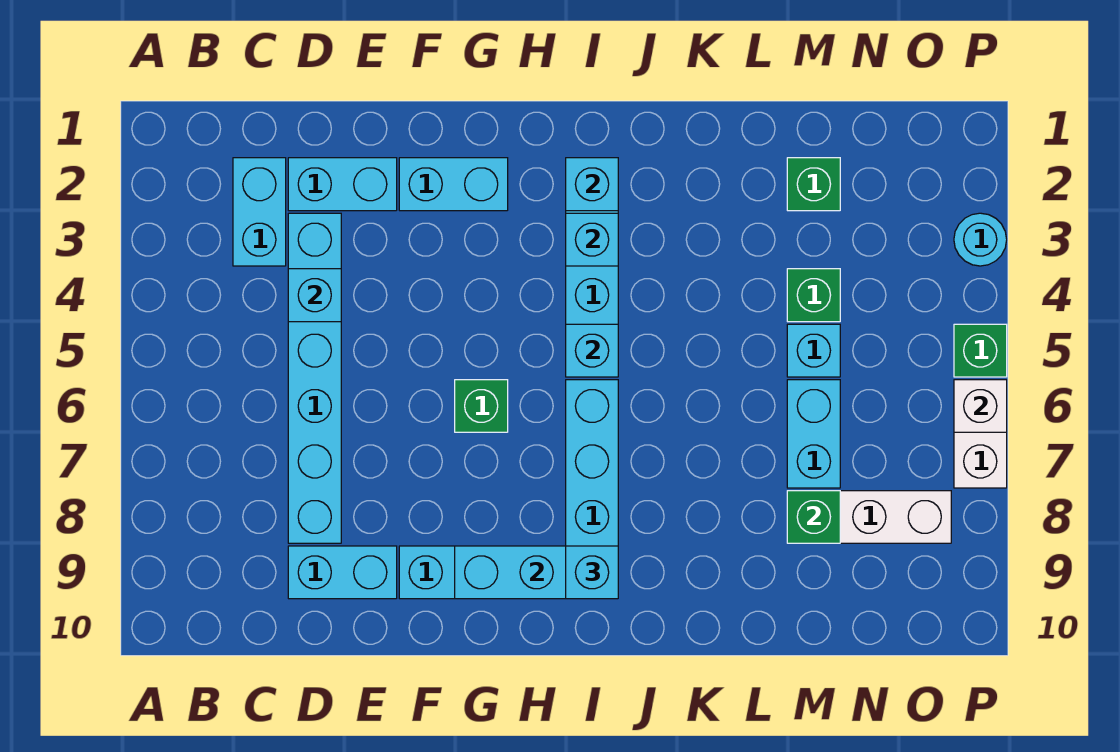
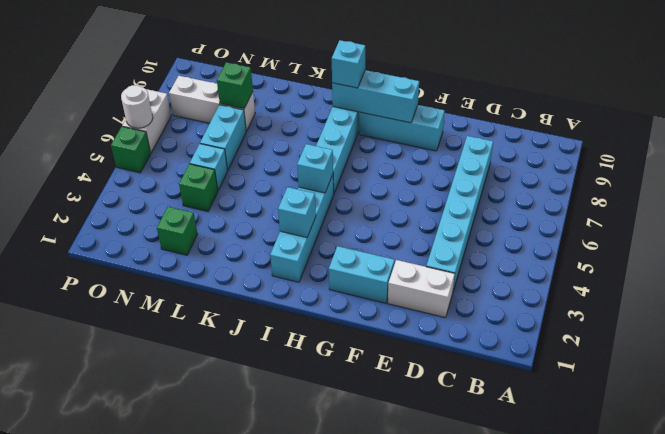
cyan 1x2 brick [233,158,286,266] -> none
cyan 1x2 brick [288,158,397,211] -> white 1x2 brick [388,260,455,318]
cyan 1x1 brick [288,269,341,322] -> none
cyan 1x2 brick [288,546,397,599] -> none
green 1x1 brick [455,380,508,432] -> none
cyan 1x1 brick [566,158,618,211] -> none
cyan 1x1 round brick [954,213,1007,266] -> none
white 1x1 brick [954,380,1007,432] -> white 1x1 round brick [121,85,153,128]

